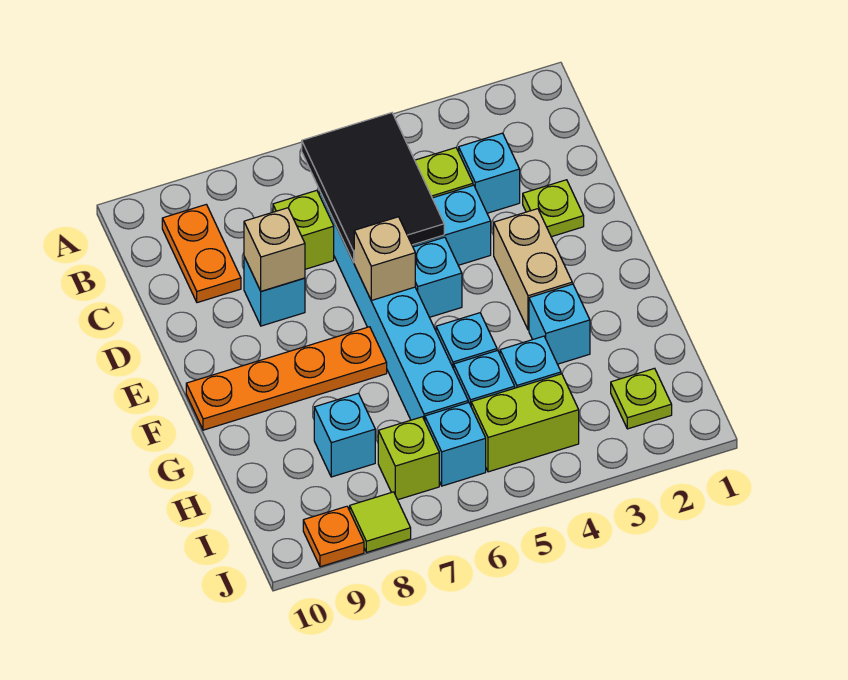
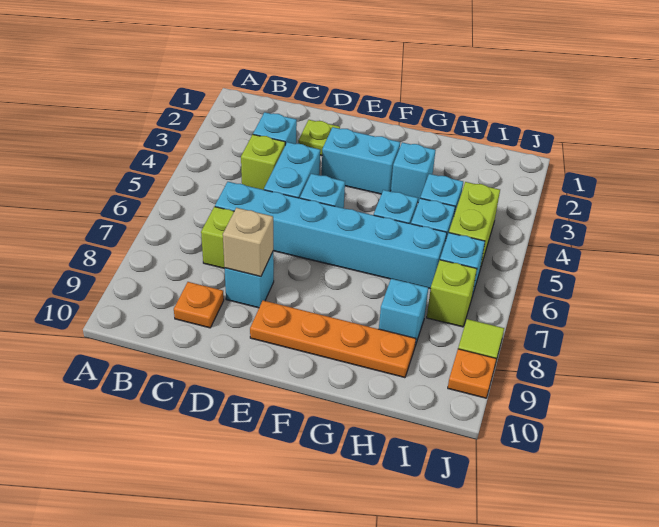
black 2x3 tile [302,113,444,263] -> none
orange 1x2 plate [162,204,241,303] -> orange 1x1 plate [174,282,224,328]
tan 1x2 brick [494,209,572,330] -> cyan 1x2 brick [322,127,400,194]
tan 1x1 brick [354,217,415,300] -> none
orange 1x4 plate [186,327,387,430] -> orange 1x4 plate turned to [250,300,416,378]
lime 1x1 plate [611,368,672,429] -> none

